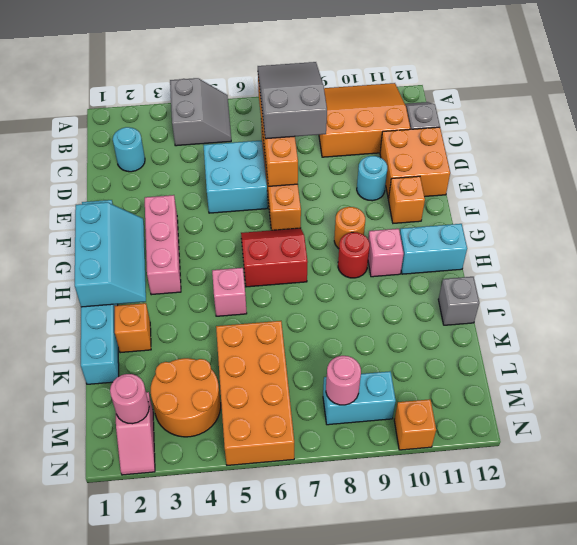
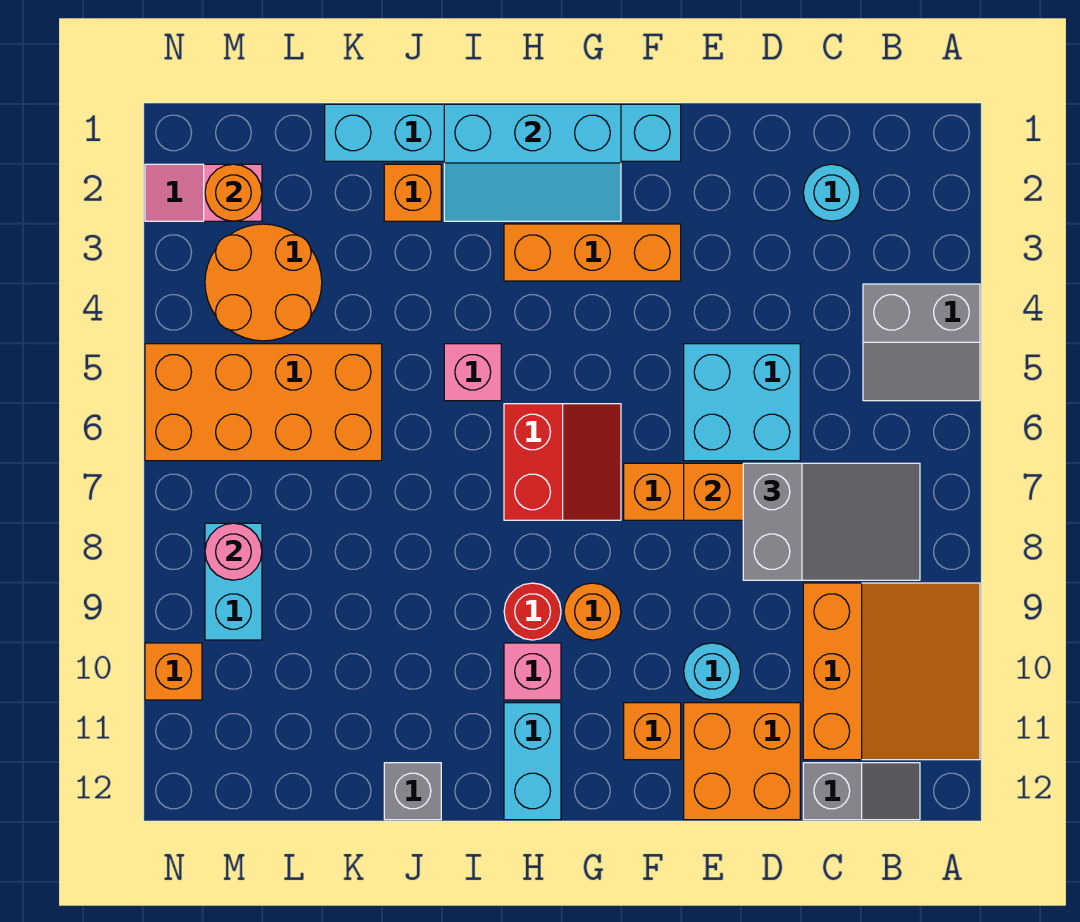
pink 1x3 brick [145,195,181,295] -> orange 1x3 brick [504,224,681,281]
pink 1x1 round brick [110,374,149,424] -> orange 1x1 round brick [205,164,262,221]

